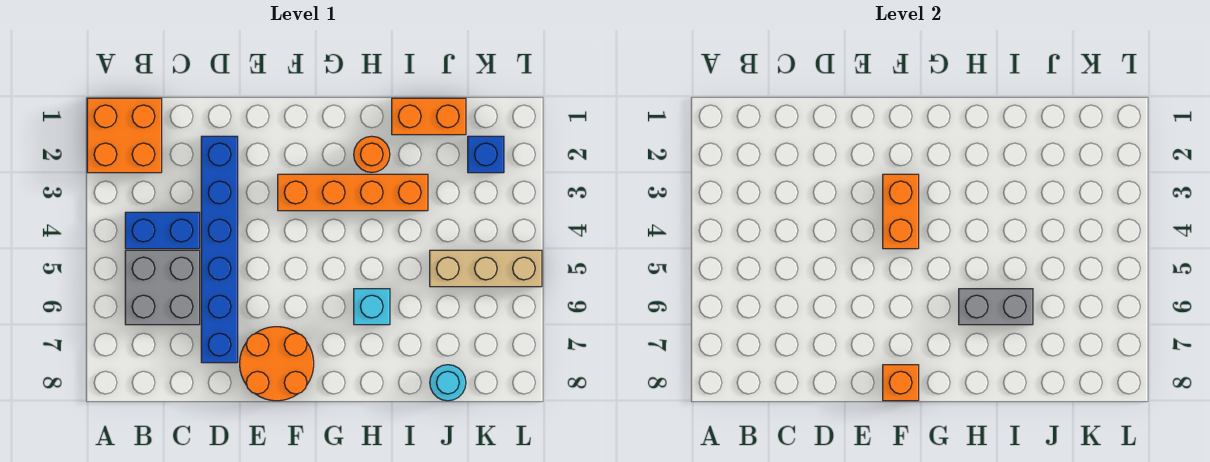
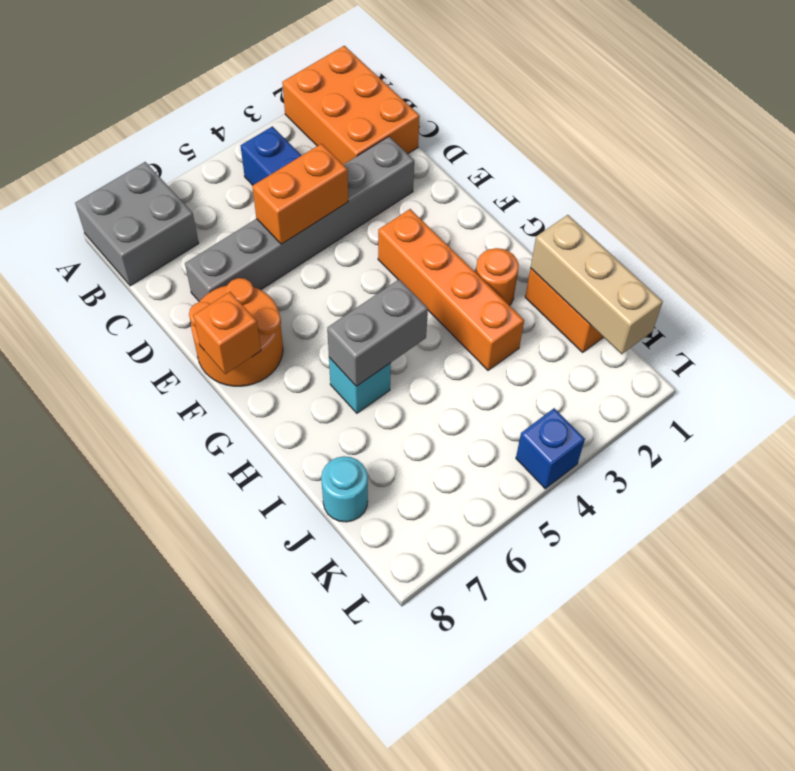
orange 2x2 brick [87,98,162,173] -> orange 2x3 brick [282,46,420,165]
grey 2x2 brick [125,250,200,325] -> grey 2x2 brick moved to [75,162,199,286]
blue 1x6 brick [201,136,238,363] -> grey 1x6 brick [185,137,414,301]
orange 1x2 brick [883,174,919,249] -> orange 1x2 brick moved to [252,144,348,244]
grey 1x2 brick [959,289,1033,325] -> grey 1x2 brick turned to [327,279,428,386]
tan 1x3 brick [430,250,542,287] -> tan 1x3 brick moved to [531,215,663,354]
blue 1x1 brick [468,136,504,173] -> blue 1x1 brick moved to [516,408,585,489]

